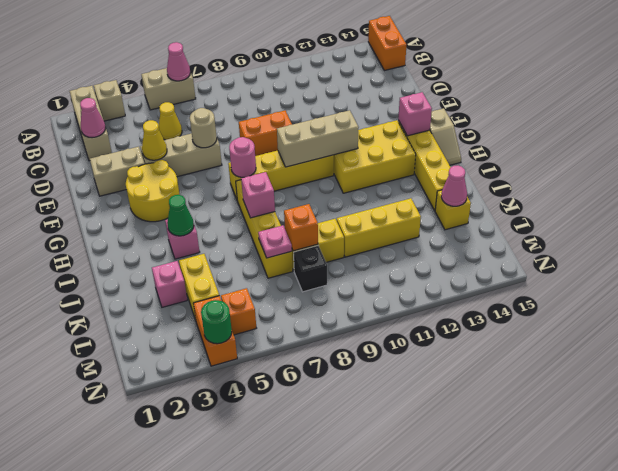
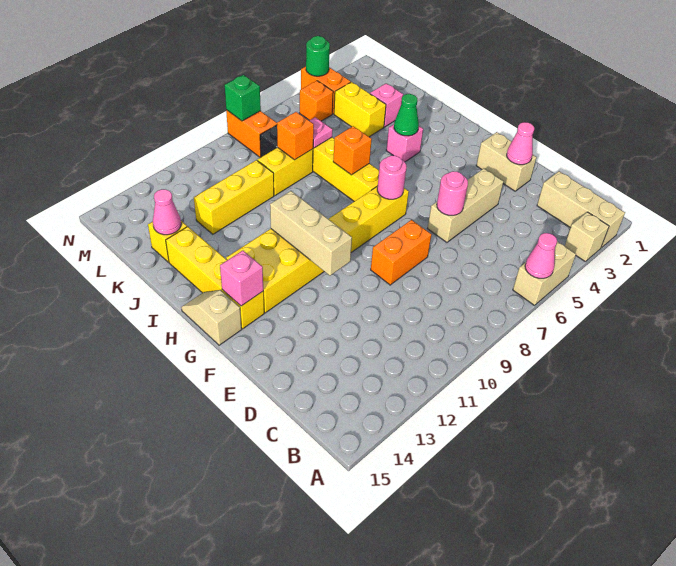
orange 1x2 brick [368,16,406,71] -> orange 1x2 brick moved to [226,110,277,157]
pink 1x1 cone [80,98,105,138] -> pink 1x1 cone moved to [507,122,534,165]
yellow 1x1 cone [158,102,182,140] -> none
tan 1x2 brick [90,147,145,196] -> tan 1x2 brick turned to [476,132,536,191]
yellow 1x1 cone [142,120,167,160] -> none
tan 1x1 round brick [190,108,217,148] -> pink 1x1 round brick [437,171,468,215]
yellow 2x2 round brick [126,160,180,222] -> none
tan 1x3 brick [277,110,359,167] -> tan 1x3 brick turned to [270,191,352,276]
pink 1x1 brick [241,172,275,218] -> orange 1x1 brick [333,126,372,175]
none -> green 1x1 brick [225,75,261,121]

